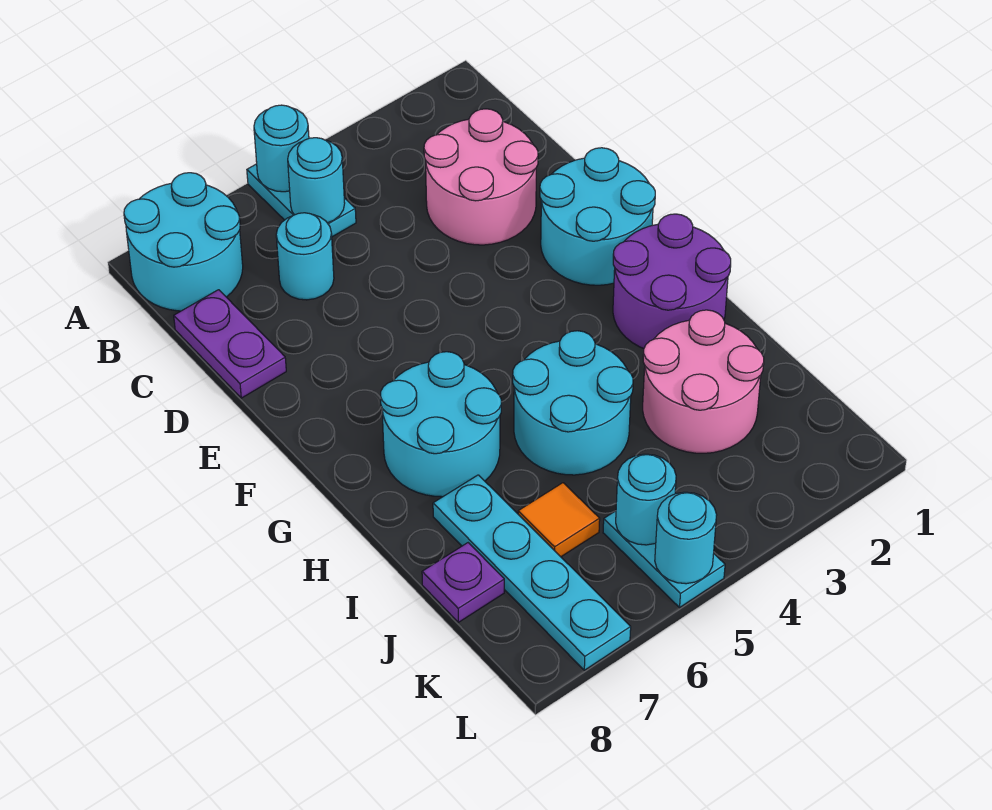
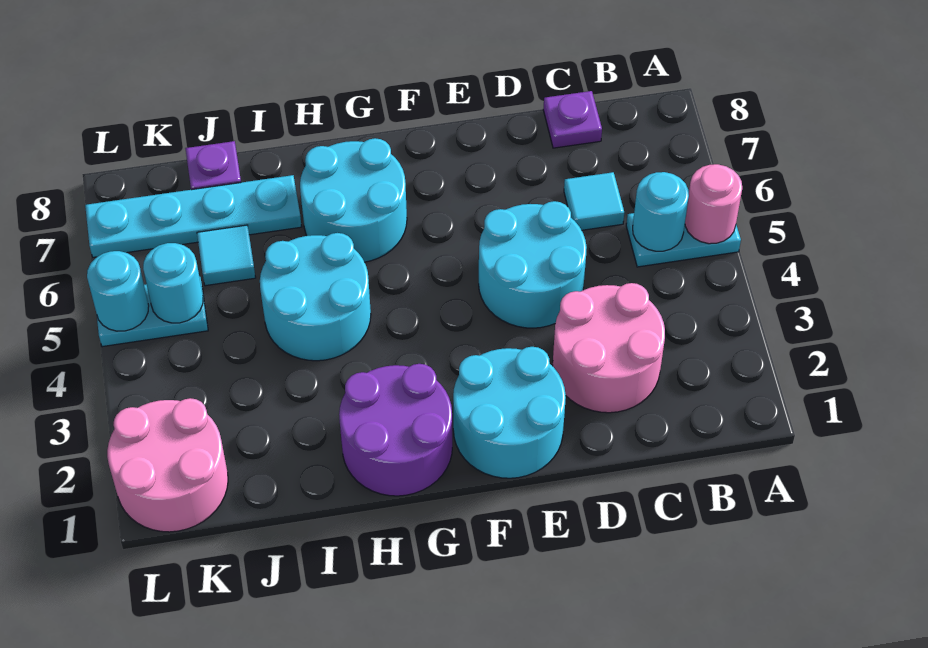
cyan 1x1 round brick [254,105,309,192] -> pink 1x1 round brick [685,164,742,244]
cyan 2x2 round brick [124,173,243,311] -> cyan 2x2 round brick moved to [479,201,587,328]
cyan 1x1 round brick [276,213,334,300] -> cyan 1x1 tile [564,172,624,230]
purple 1x2 plate [174,290,286,398] -> purple 1x1 plate [543,91,602,148]
pink 2x2 round brick [643,310,764,453] -> pink 2x2 round brick moved to [107,398,228,532]
orange 1x1 tile [518,483,600,557] -> cyan 1x1 tile [197,225,256,286]

